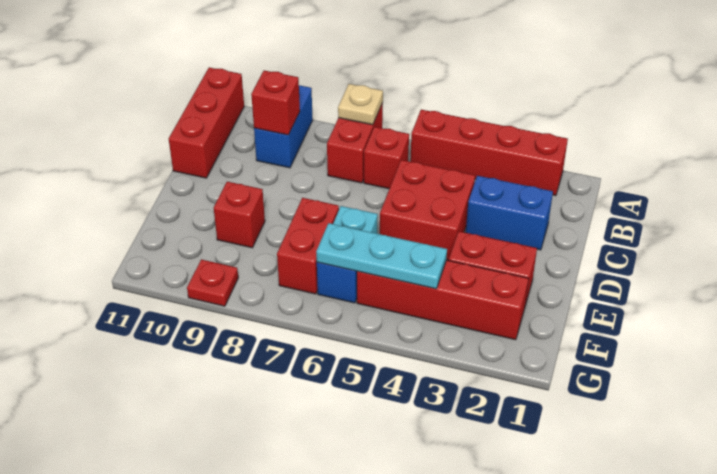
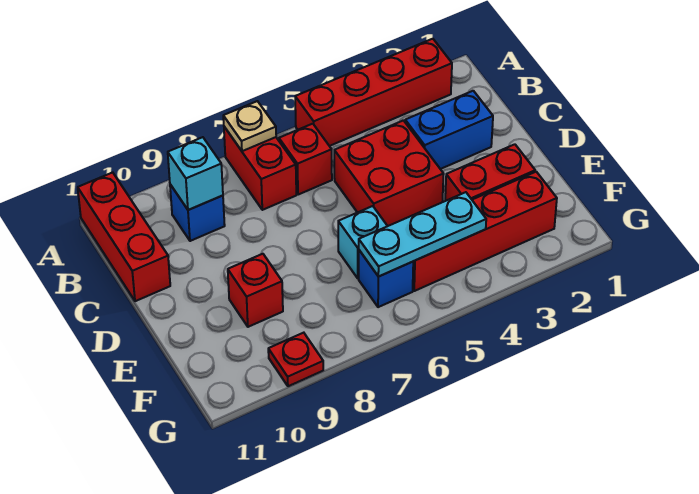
blue 1x2 brick [254,85,313,168] -> blue 1x1 brick [170,184,225,241]
red 1x1 brick [251,71,300,135] -> cyan 1x1 brick [168,137,223,210]
red 1x2 brick [277,198,339,294] -> none

